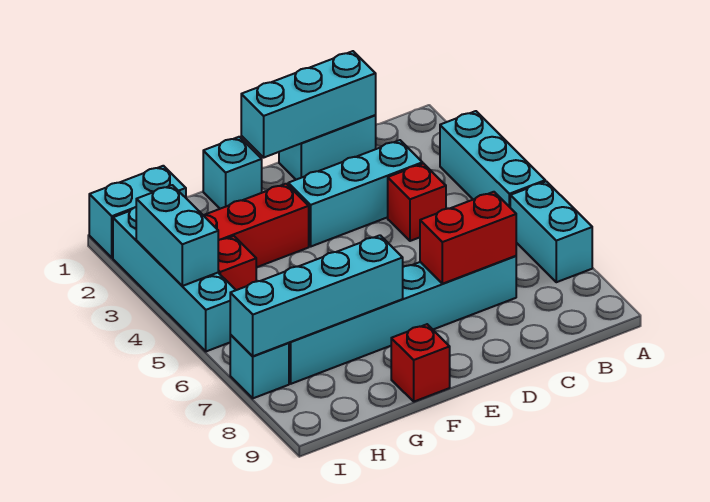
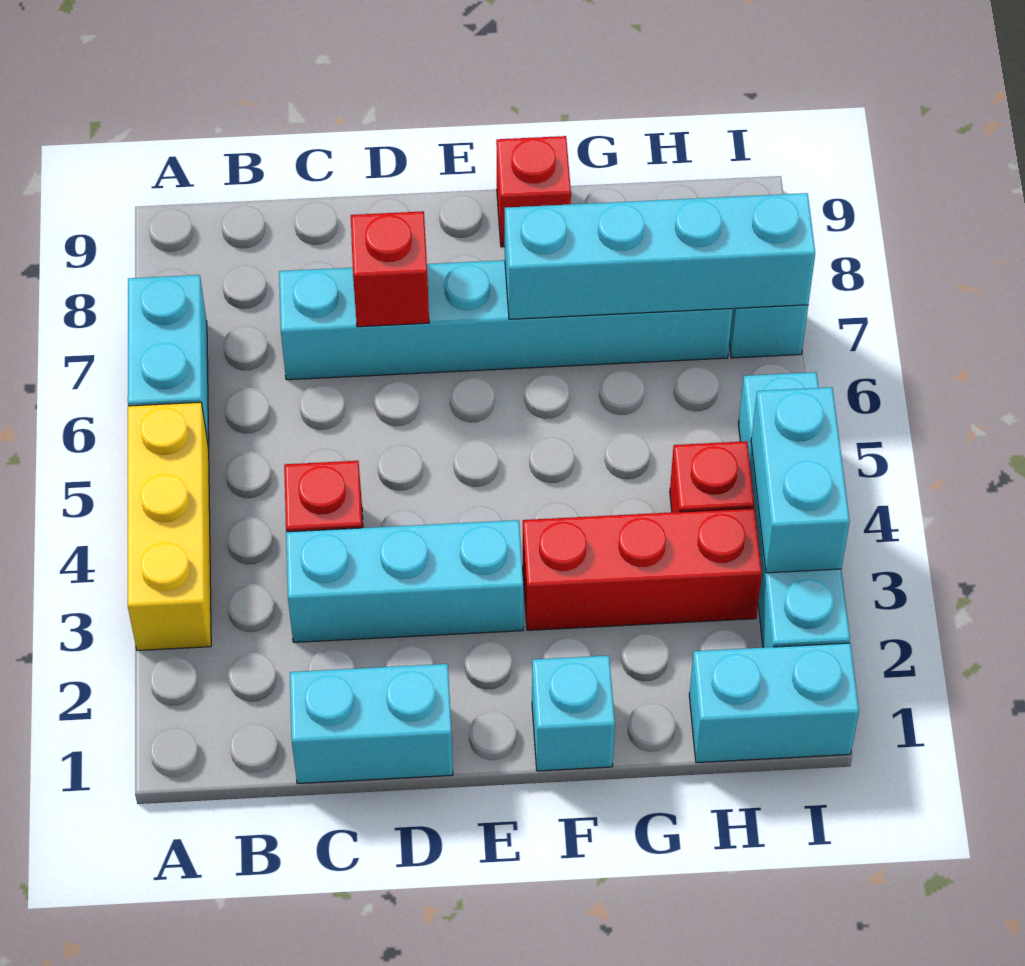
cyan 1x3 brick [440,111,545,207] -> yellow 1x3 brick [128,402,211,650]
cyan 1x3 brick [241,51,376,157] -> none
red 1x2 brick [420,192,516,284] -> red 1x1 brick [351,211,429,327]

